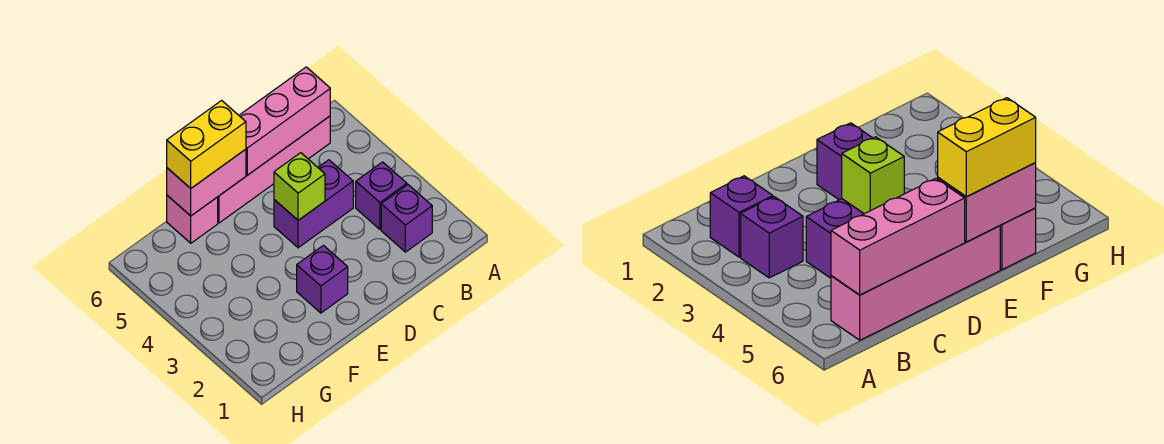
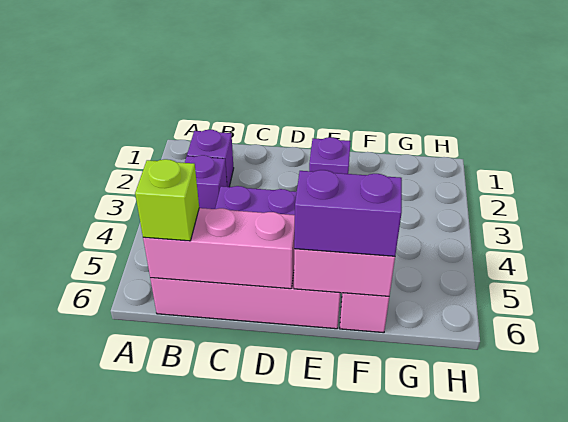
lime 1x1 brick [274,153,325,220] -> lime 1x1 brick moved to [135,159,199,241]
yellow 1x2 brick [167,101,246,188] -> purple 1x2 brick [294,170,402,256]

